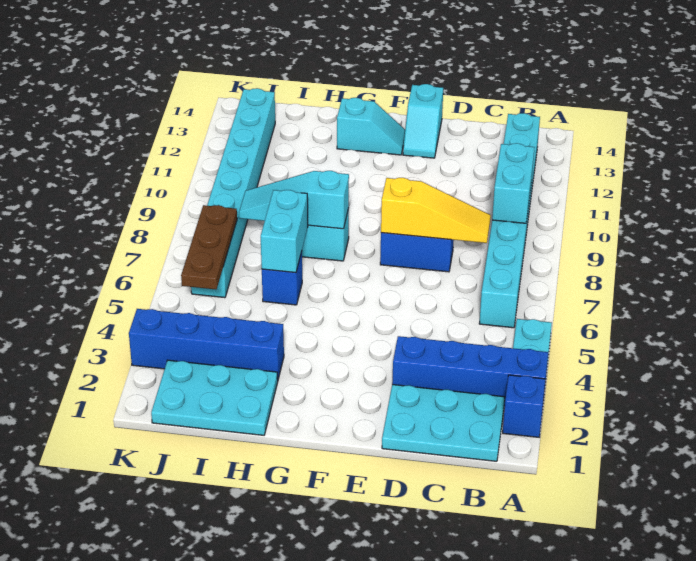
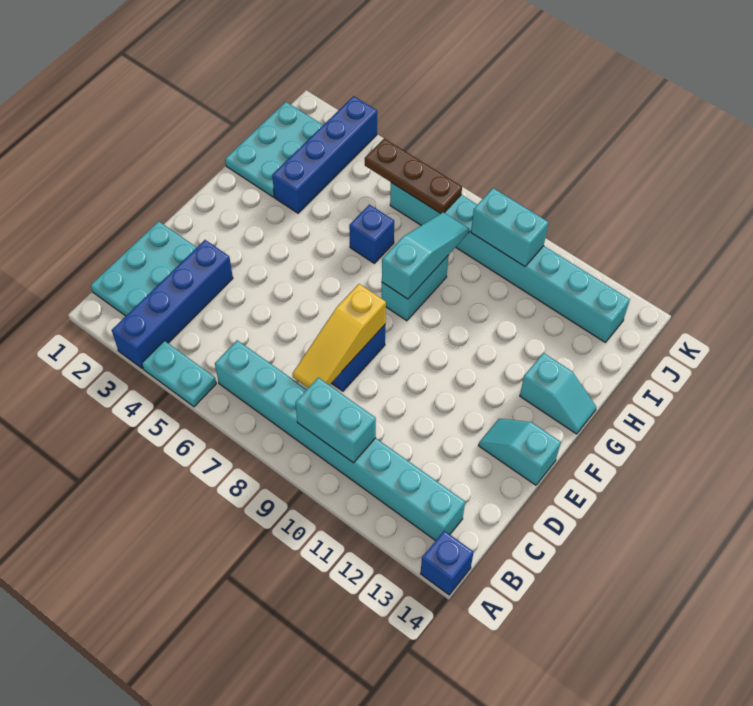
blue 1x1 brick [503,375,545,437] -> blue 1x1 brick moved to [420,531,474,595]
cyan 1x2 slope [337,98,405,155] -> cyan 1x2 slope turned to [520,353,596,434]
cyan 1x2 brick [261,190,308,273] -> cyan 1x2 brick moved to [471,188,548,266]

